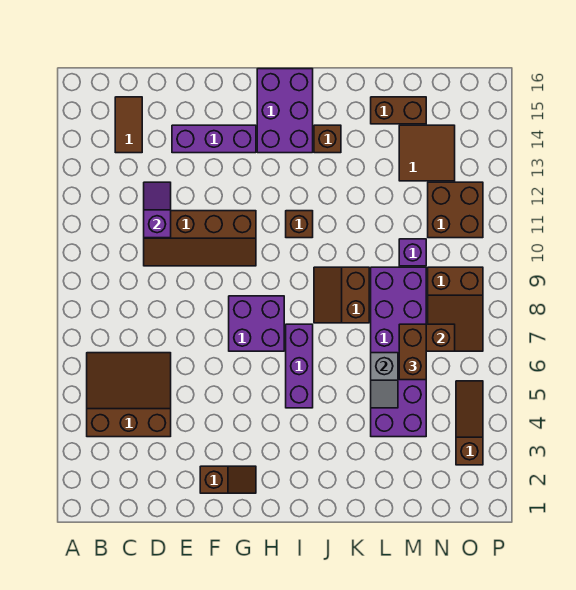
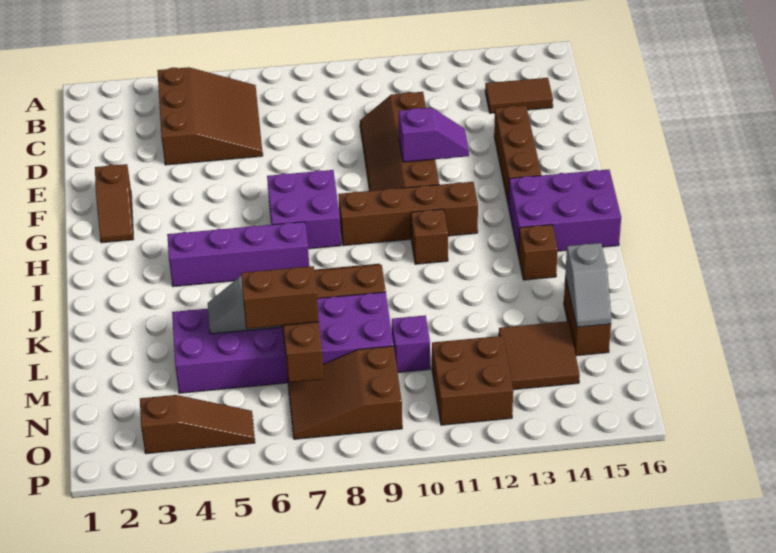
purple 1x2 slope [144,182,171,238] -> purple 1x2 slope moved to [399,108,469,162]
purple 1x3 brick [172,125,256,153] -> brown 1x3 brick [494,106,541,205]
none -> brown 1x4 brick [338,182,478,246]
purple 1x3 brick [286,324,313,408] -> purple 1x4 brick [167,222,309,287]
none -> grey 1x2 slope [565,243,612,327]

